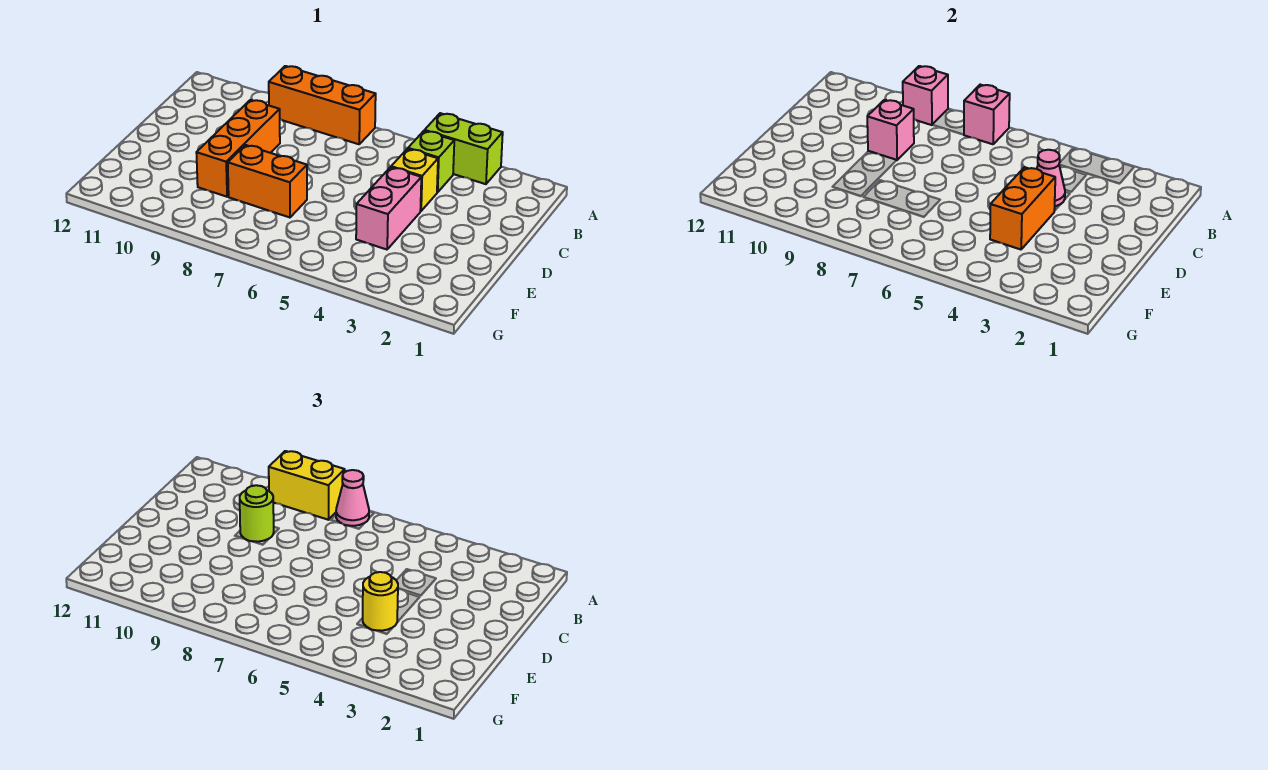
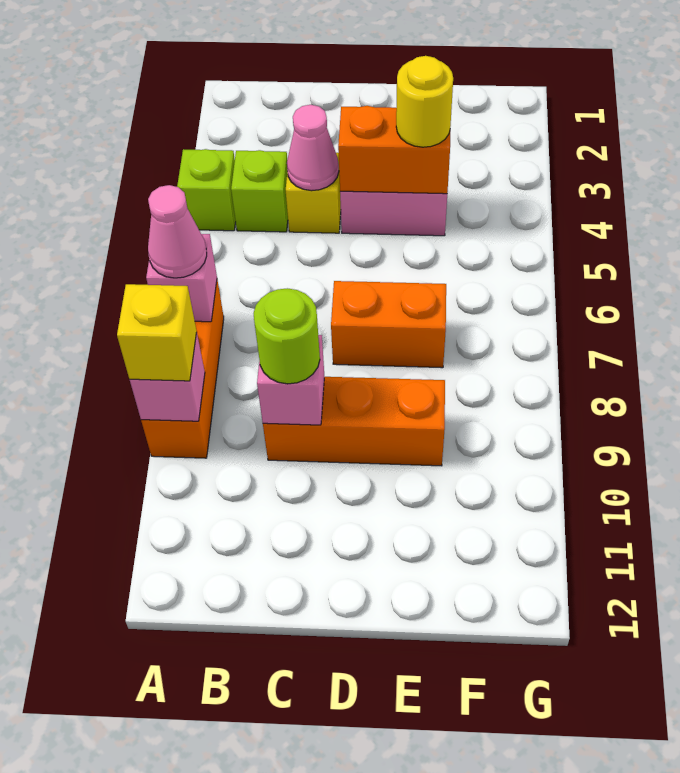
lime 1x2 brick [425,113,503,184] -> lime 1x1 brick [177,149,236,231]
yellow 1x2 brick [269,451,345,520] -> yellow 1x1 brick [117,284,197,381]
orange 1x2 brick [228,145,307,217] -> orange 1x2 brick turned to [331,281,446,368]

